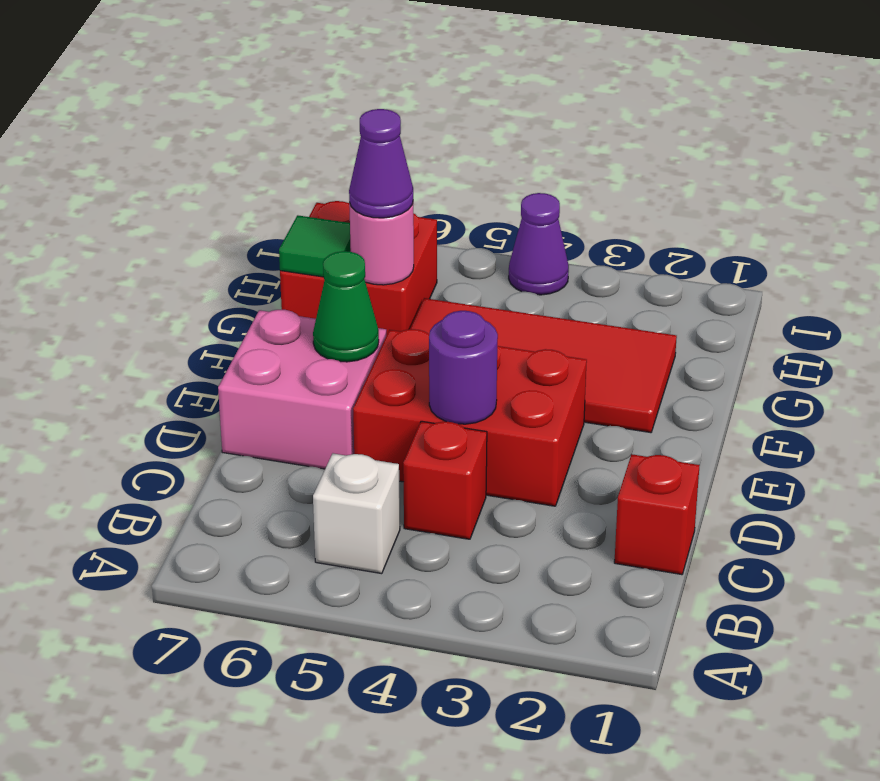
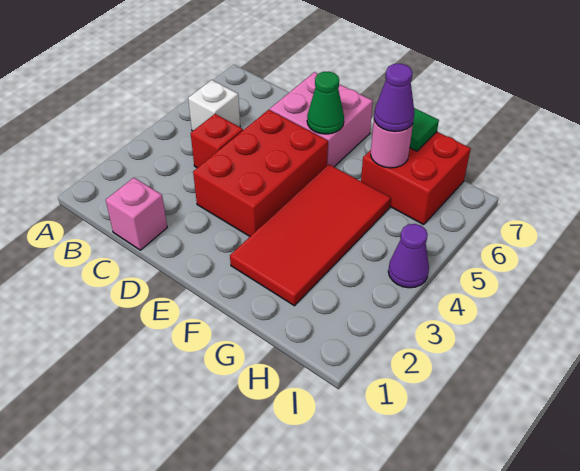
red 1x1 brick [614,454,700,575] -> pink 1x1 brick [106,178,167,250]
purple 1x1 round brick [429,311,498,424] -> none

